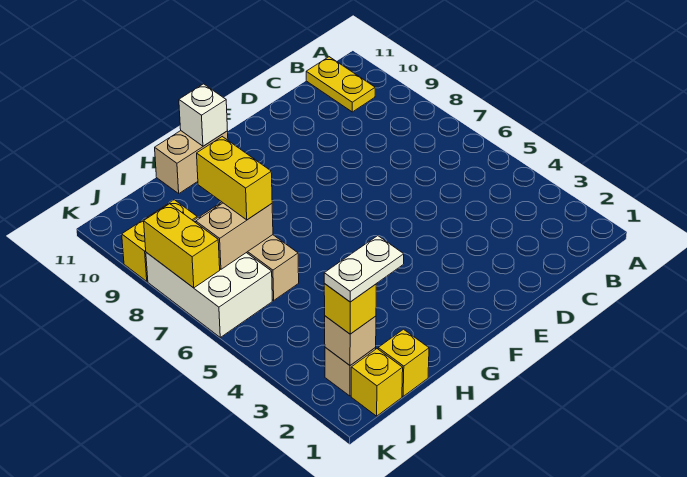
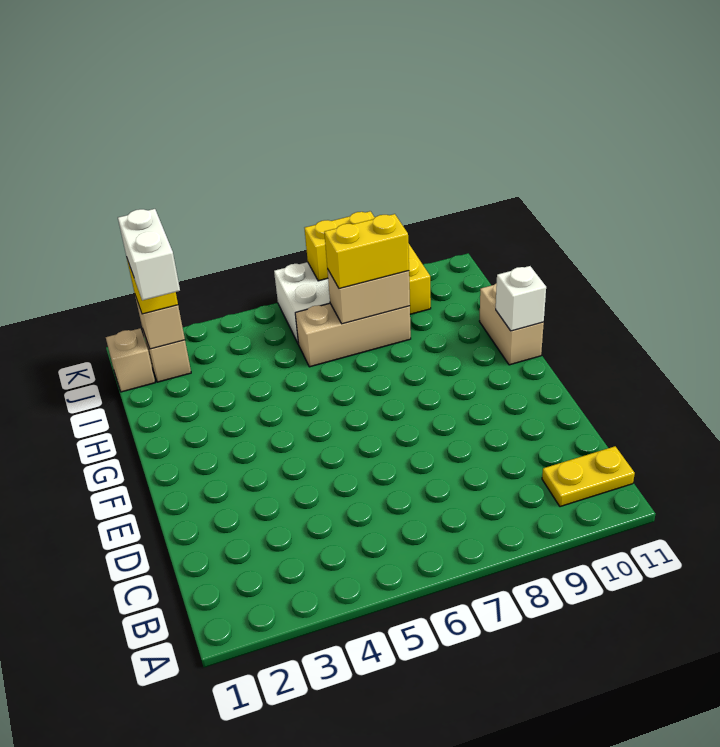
yellow 1x1 brick [378,329,429,396] -> none
white 1x2 plate [324,236,404,302] -> white 1x2 brick [118,209,180,300]
tan 1x2 brick [196,203,273,269] -> tan 1x2 brick turned to [327,269,410,324]
yellow 1x1 brick [351,349,403,416] -> tan 1x1 brick [106,328,155,392]

